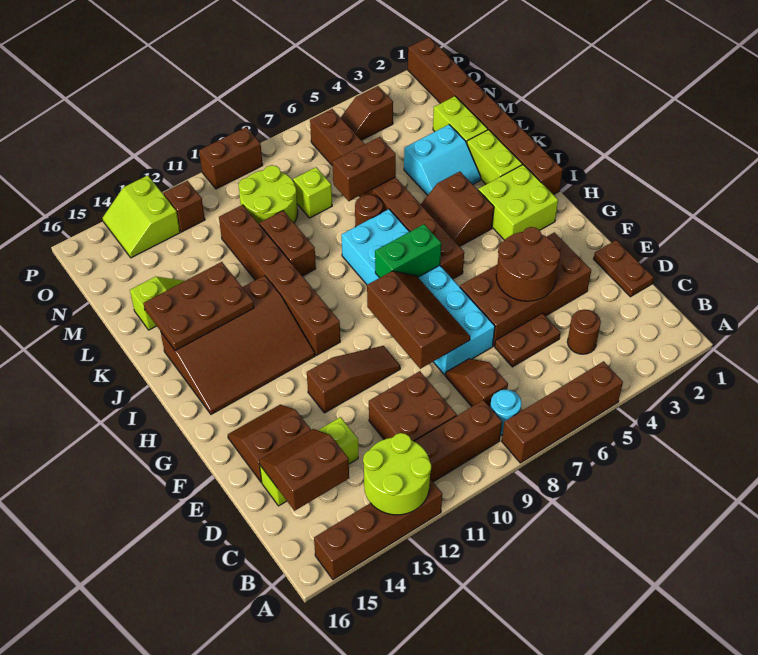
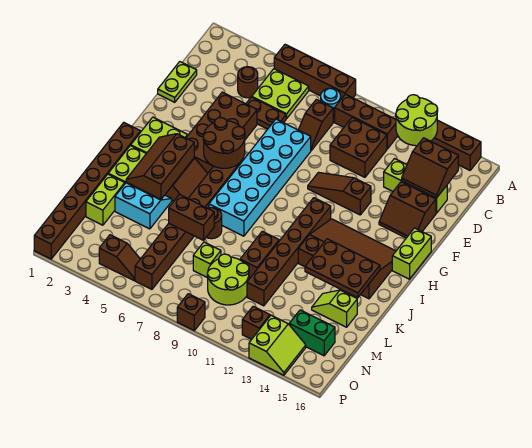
none -> lime 2x2 plate [252,69,309,118]
brown 1x2 plate [594,240,654,297] -> lime 1x2 plate [158,62,197,102]
brown 2x4 brick [460,232,591,346] -> brown 2x4 brick turned to [186,92,257,173]
brown 2x2 round brick [496,227,561,301] -> brown 2x2 round brick moved to [203,118,245,168]
brown 2x3 slope [367,271,470,369] -> brown 2x3 slope moved to [126,134,194,199]
none -> lime 1x2 brick [392,228,431,279]
green 1x2 brick [375,224,441,278] -> green 1x2 brick moved to [289,310,335,356]
brown 1x2 brick [199,127,263,189] -> brown 1x1 brick [177,294,205,331]

